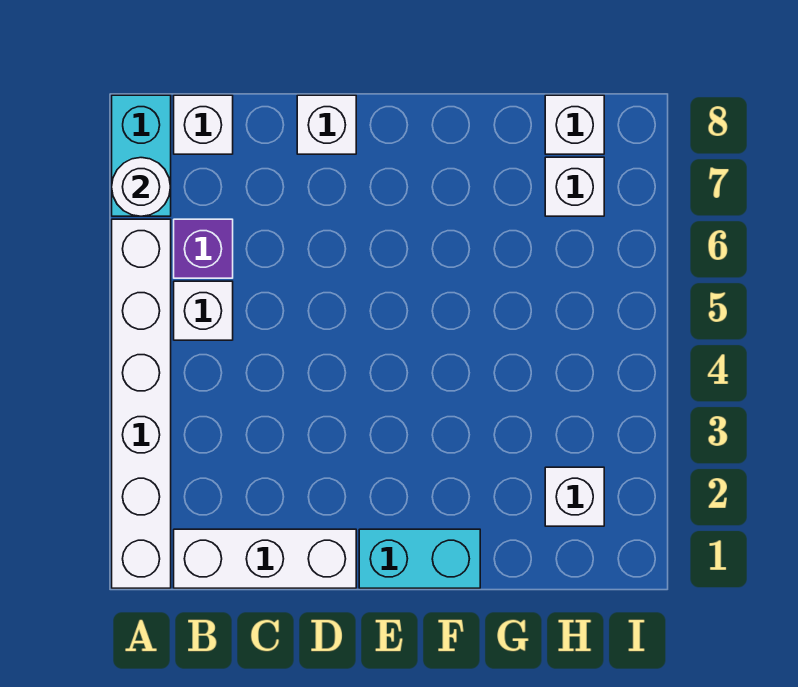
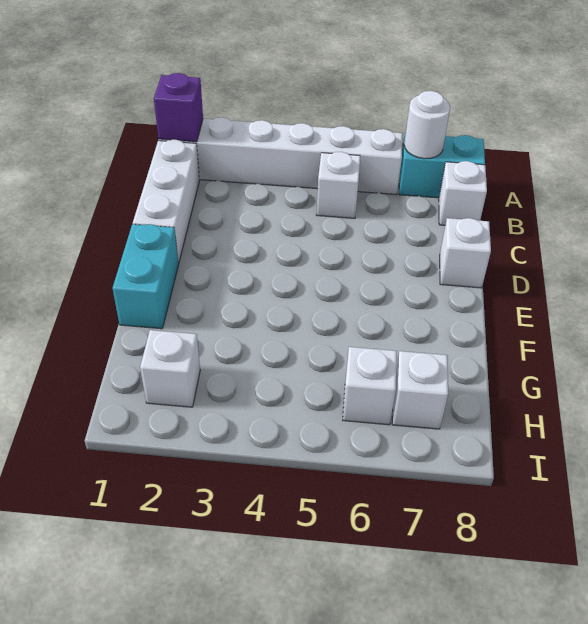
purple 1x1 brick [174,219,233,278] -> purple 1x1 brick moved to [154,73,203,142]
white 1x1 brick [545,95,604,154] -> white 1x1 brick moved to [343,347,397,425]

